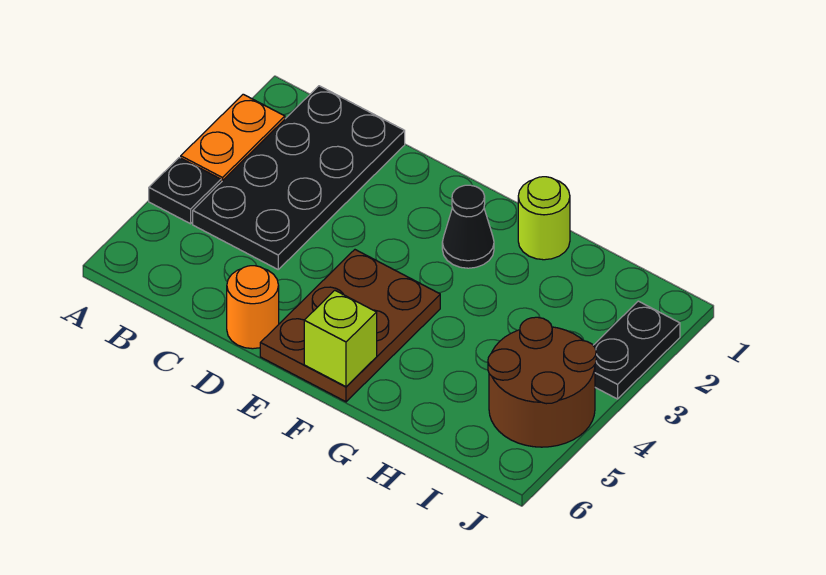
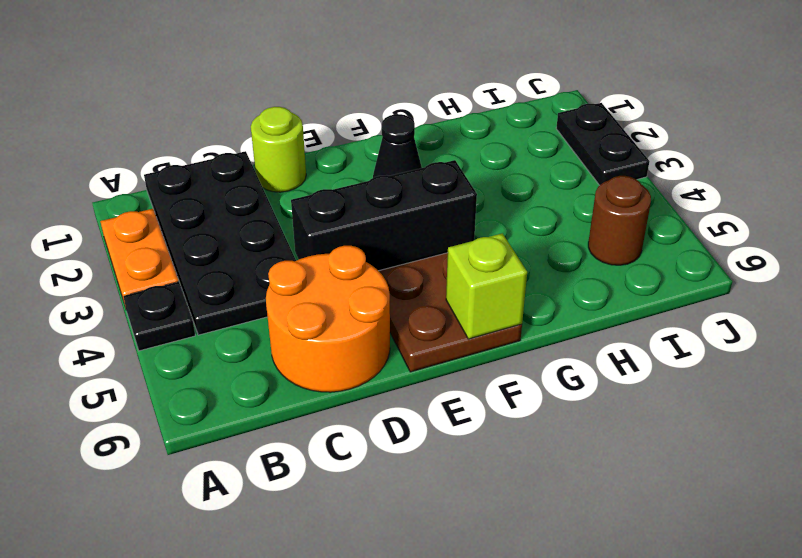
none -> black 1x3 brick [291,160,477,271]
orange 1x1 round brick [227,266,279,349] -> orange 2x2 round brick [266,246,390,392]
lime 1x1 round brick [518,177,570,260] -> lime 1x1 round brick moved to [251,107,306,192]
brown 2x2 round brick [488,317,596,447] -> brown 1x1 round brick [588,176,651,265]

